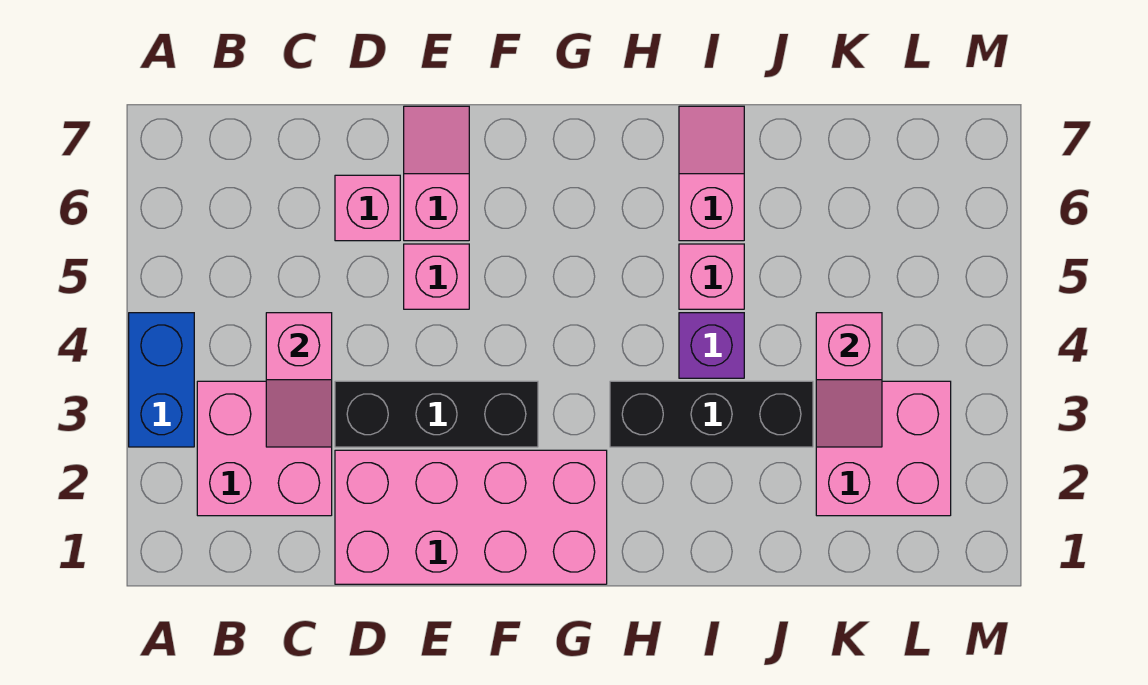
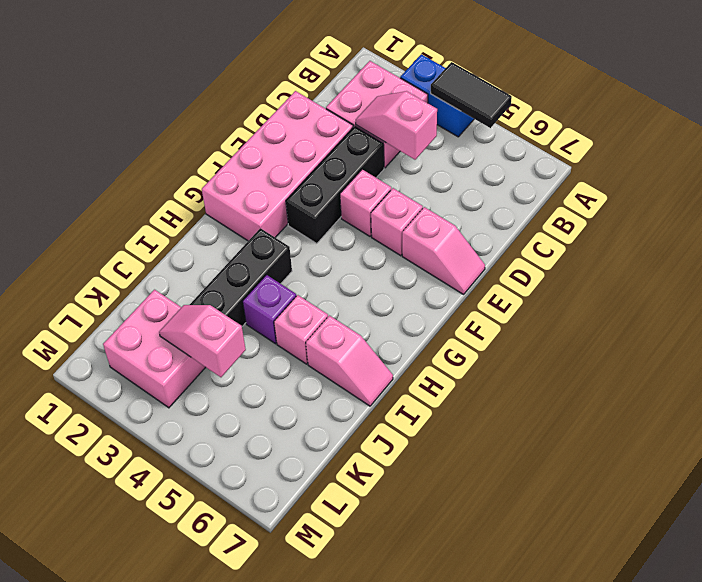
none -> black 1x2 tile [431,62,512,128]
pink 1x1 brick [335,175,400,241] -> pink 1x1 brick moved to [340,170,391,236]

